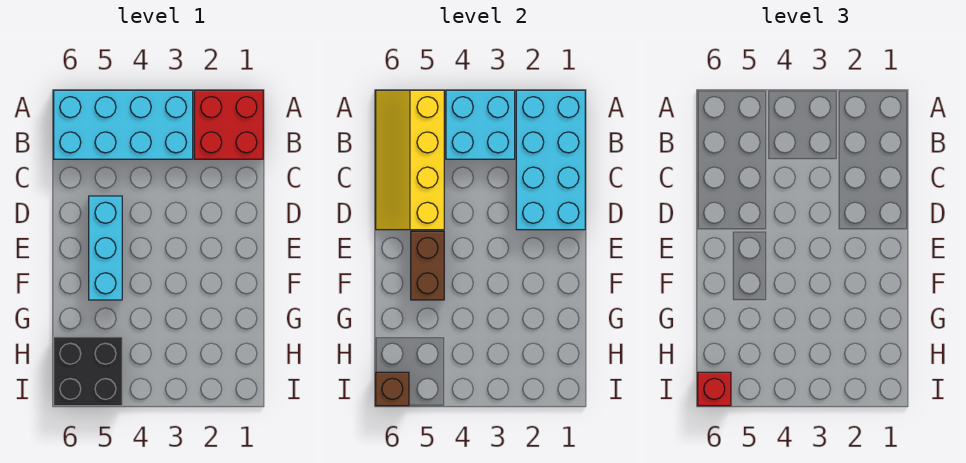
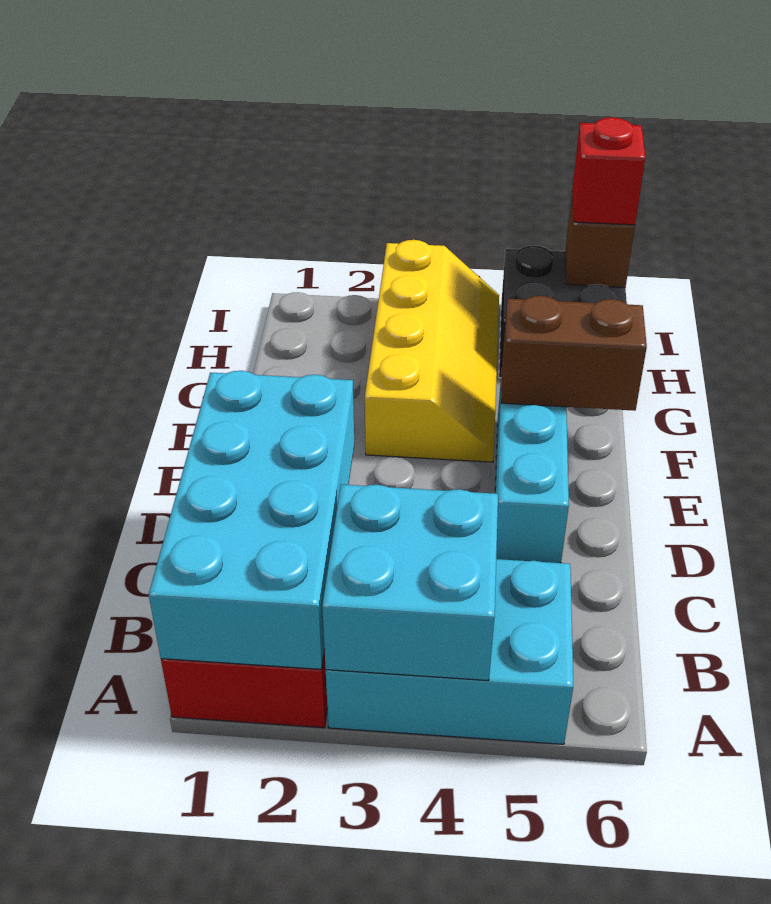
cyan 2x4 brick [54,90,193,159] -> cyan 2x3 brick [326,559,573,744]
yellow 2x4 slope [376,90,444,230] -> yellow 2x4 slope moved to [365,240,499,462]
brown 1x2 brick [411,231,444,300] -> brown 1x2 brick turned to [501,296,647,411]

